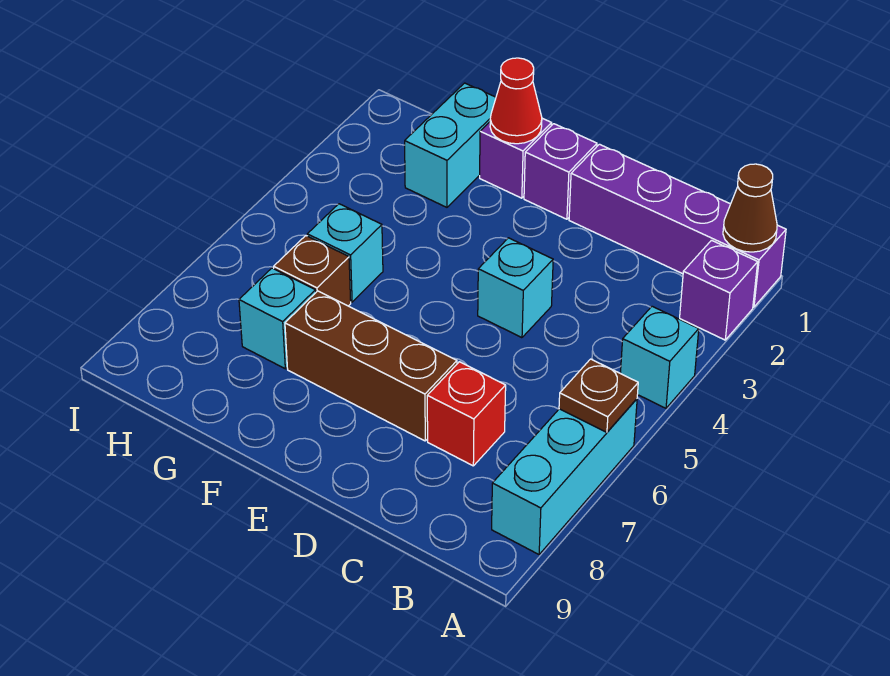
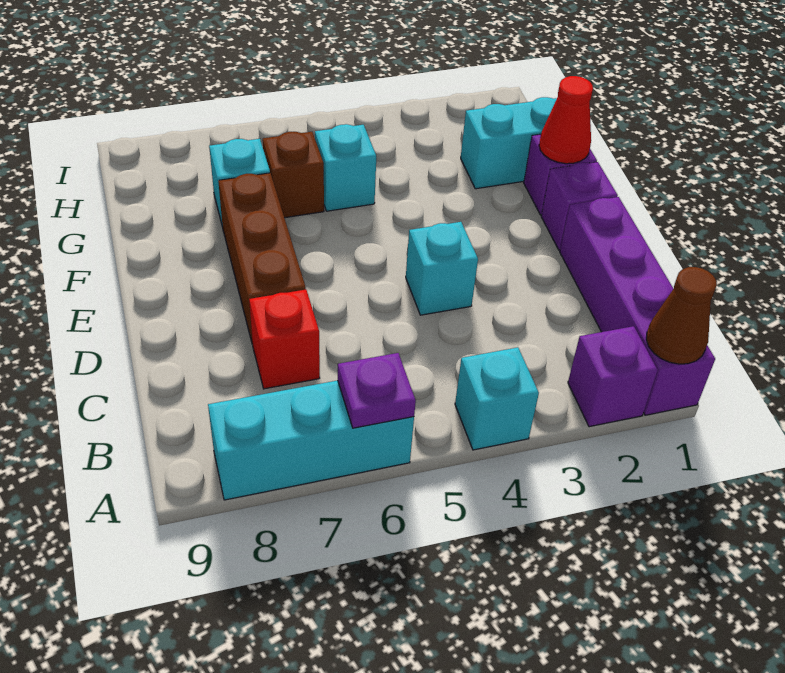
brown 1x1 plate [559,359,638,432] -> purple 1x1 plate [338,353,416,428]

